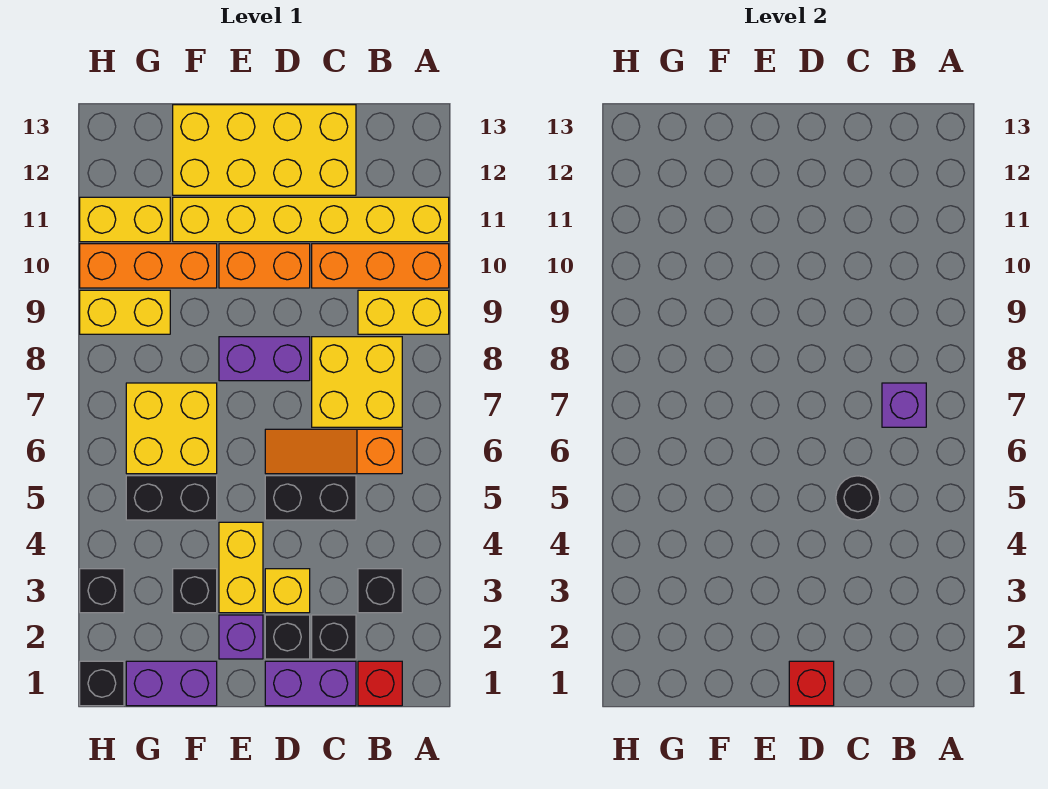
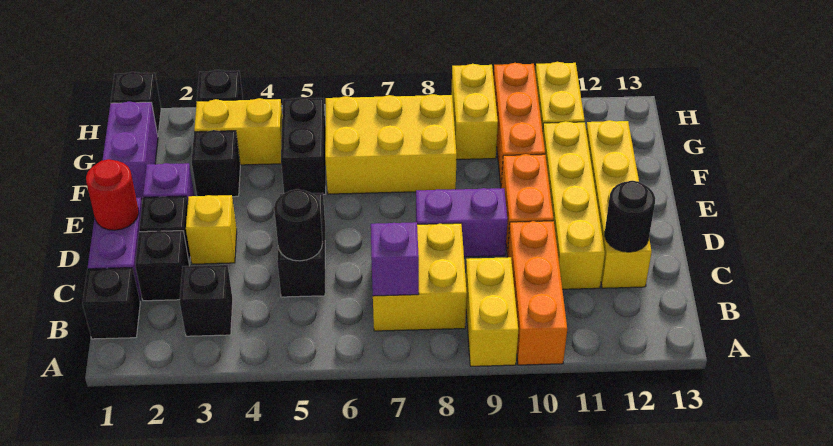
yellow 1x6 brick [173,197,449,242] -> yellow 1x4 brick [543,121,605,289]
red 1x1 brick [358,661,402,706] -> black 1x1 brick [82,268,140,339]
orange 1x3 slope [265,429,402,474] -> none
yellow 2x4 brick [173,105,356,195] -> yellow 1x4 brick [586,120,652,288]
none -> black 1x1 round brick [605,181,655,252]
red 1x1 brick [789,661,834,706] -> red 1x1 round brick [86,159,139,230]
purple 1x2 brick [219,337,310,381] -> purple 1x2 brick turned to [416,188,507,257]
yellow 1x2 brick [219,522,263,613] -> yellow 1x2 brick moved to [194,98,282,165]
yellow 2x2 brick [126,383,217,474] -> yellow 2x3 brick [325,94,457,194]

